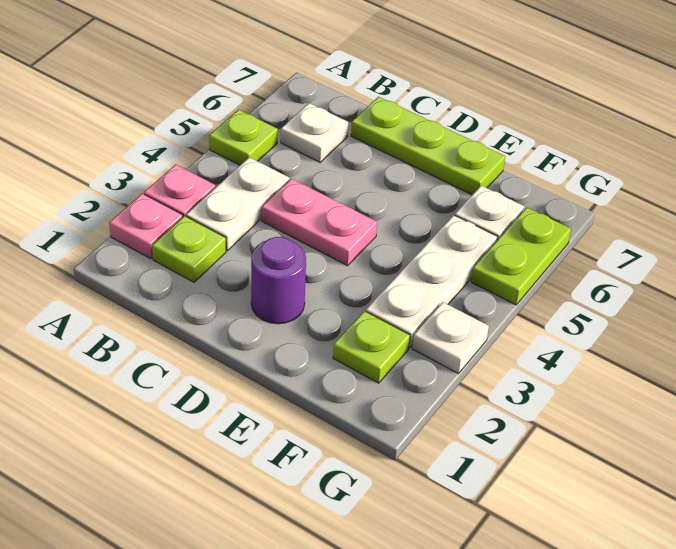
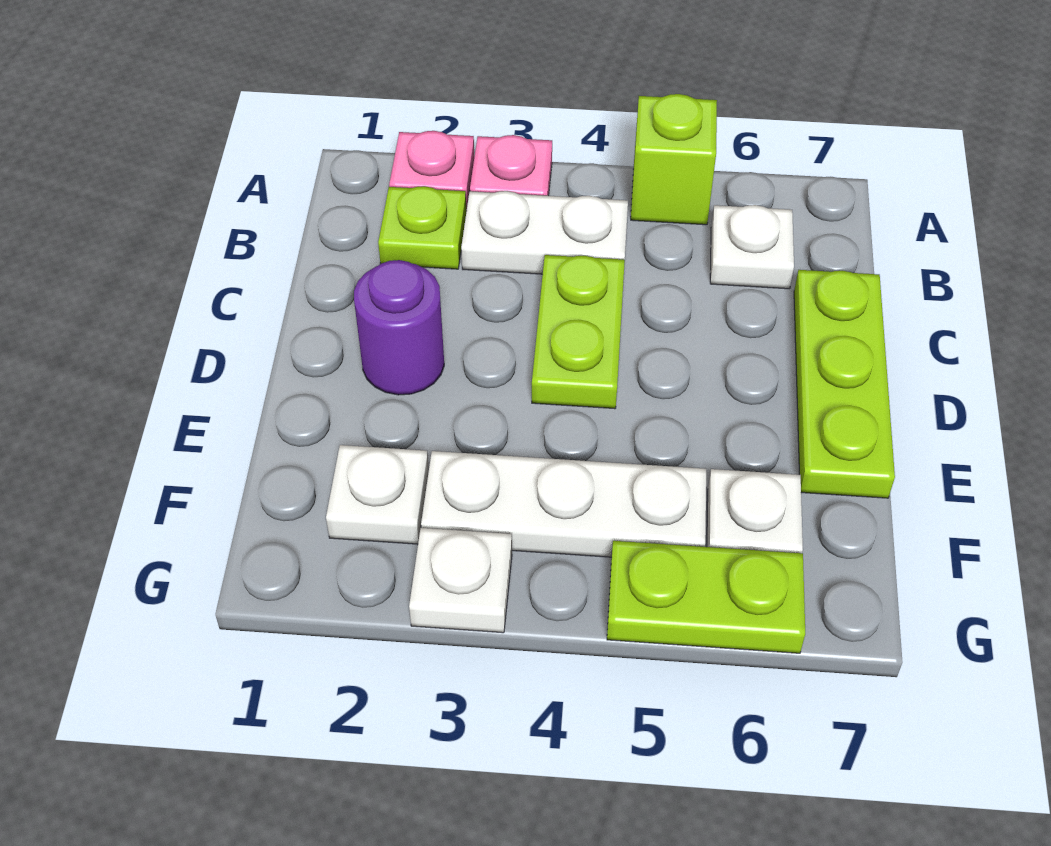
lime 1x1 plate [209,110,278,165] -> lime 1x1 brick [631,94,717,225]
pink 1x2 plate [262,179,377,266] -> lime 1x2 plate [532,255,625,409]
lime 1x1 plate [333,311,410,383] -> white 1x1 plate [326,445,429,544]

